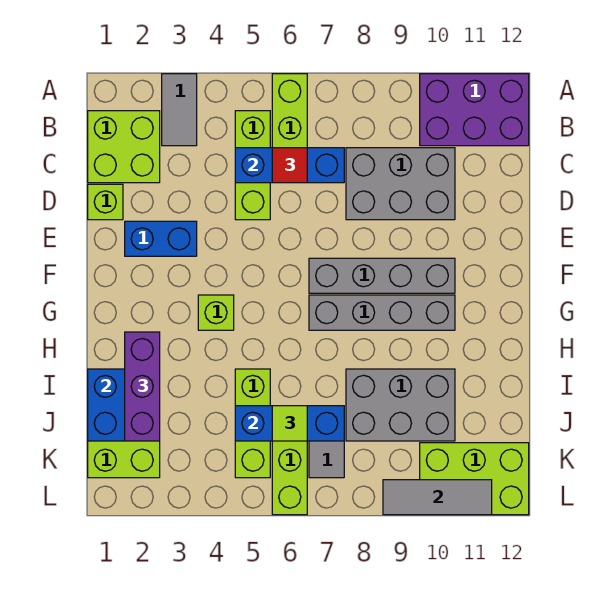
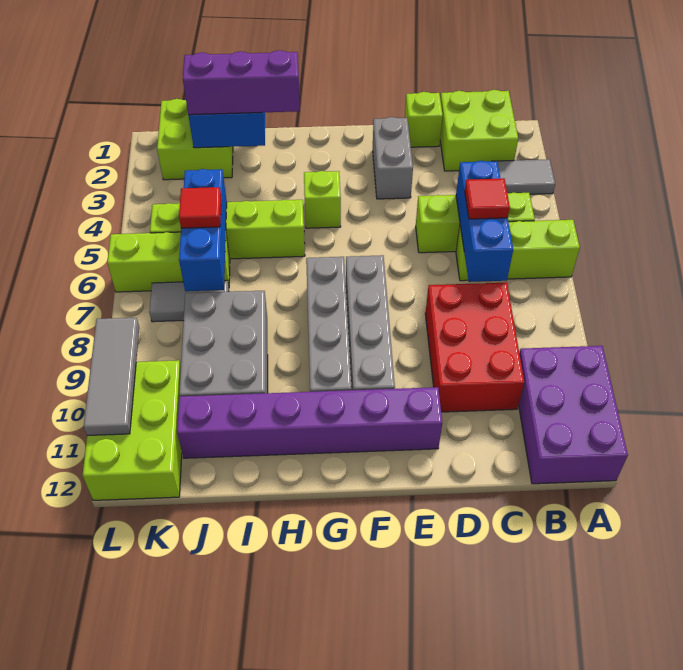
grey 2x3 brick [346,148,455,220] -> red 2x3 brick [425,282,524,412]
blue 1x2 brick [125,221,197,256] -> grey 1x2 brick [373,117,413,199]
none -> purple 1x6 brick [177,387,442,458]
lime 1x3 brick [235,369,270,478] -> lime 1x4 brick [150,200,305,259]
lime 1x1 tile [272,406,307,441] -> red 1x1 tile [179,187,221,228]

